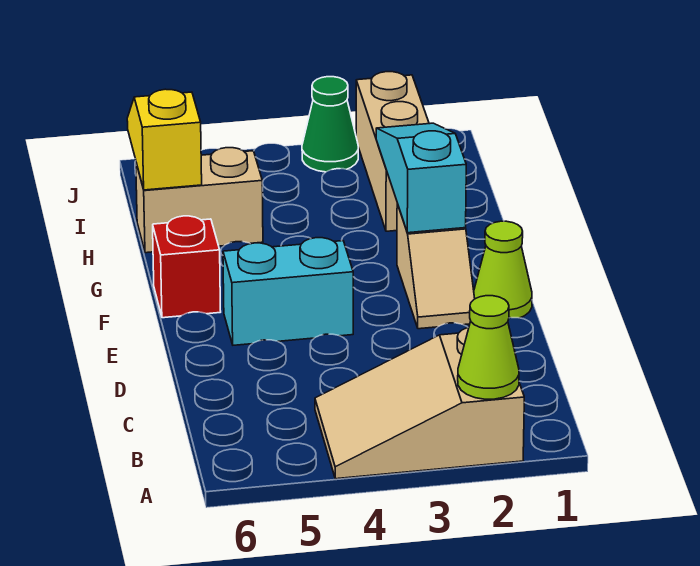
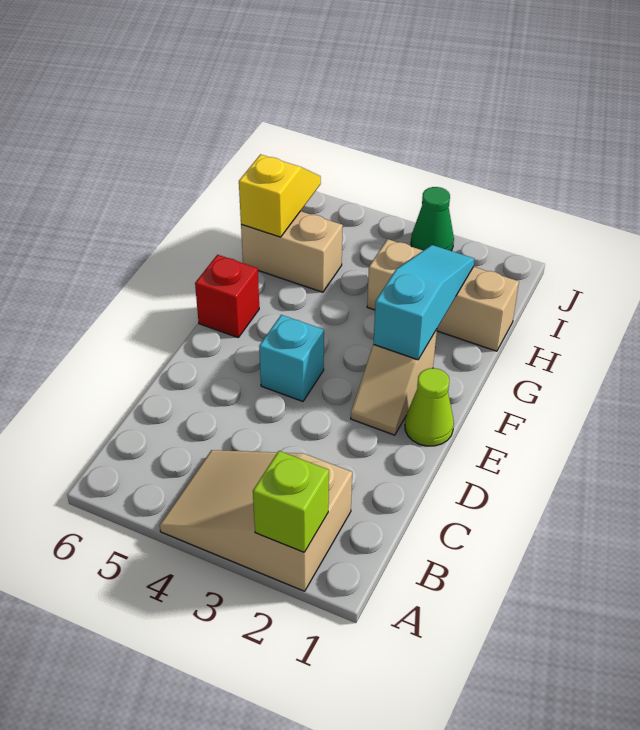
lime 1x1 cone [458,296,519,399] -> lime 1x1 brick [253,451,329,552]
cyan 1x2 brick [223,238,353,345] -> cyan 1x1 brick [259,315,324,401]
tan 1x3 brick [356,72,429,231] -> tan 1x3 brick turned to [367,239,519,351]

